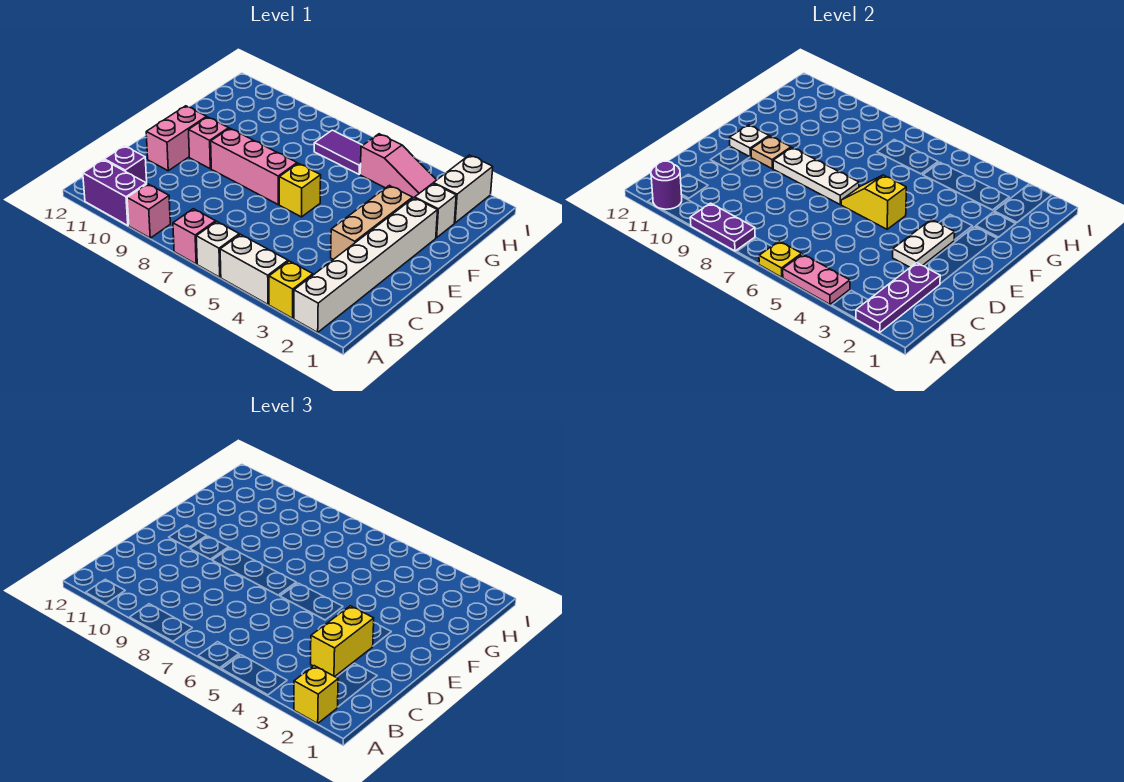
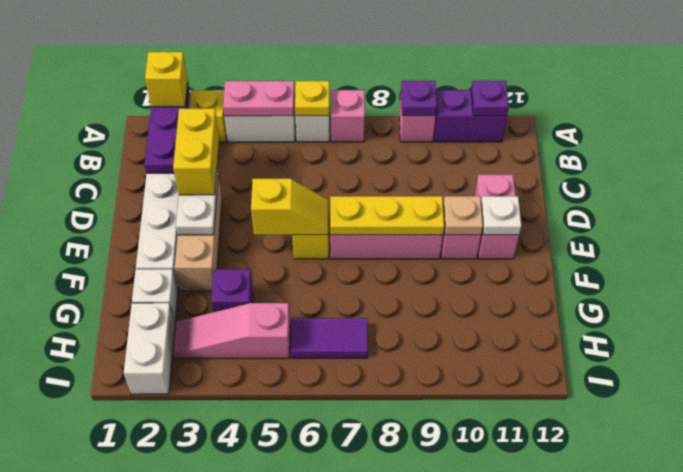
purple 1x2 plate [690,203,755,251] -> purple 1x1 plate [401,81,437,116]
purple 1x1 round brick [651,161,682,209] -> purple 1x1 plate [471,81,509,116]
purple 1x1 brick [104,146,147,183] -> purple 1x1 brick moved to [211,269,253,312]
white 1x3 plate [773,148,859,204] -> yellow 1x3 plate [330,196,444,235]

